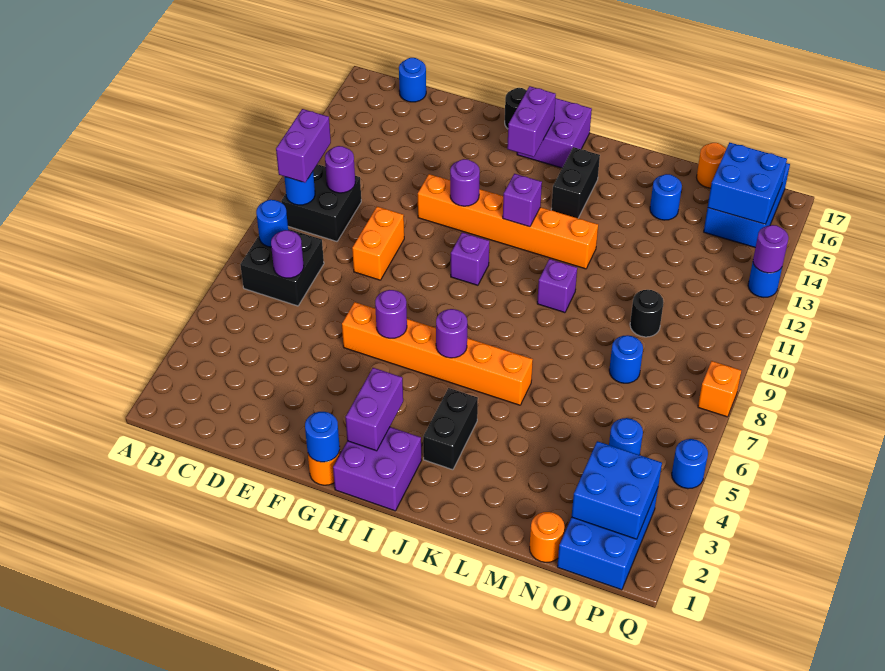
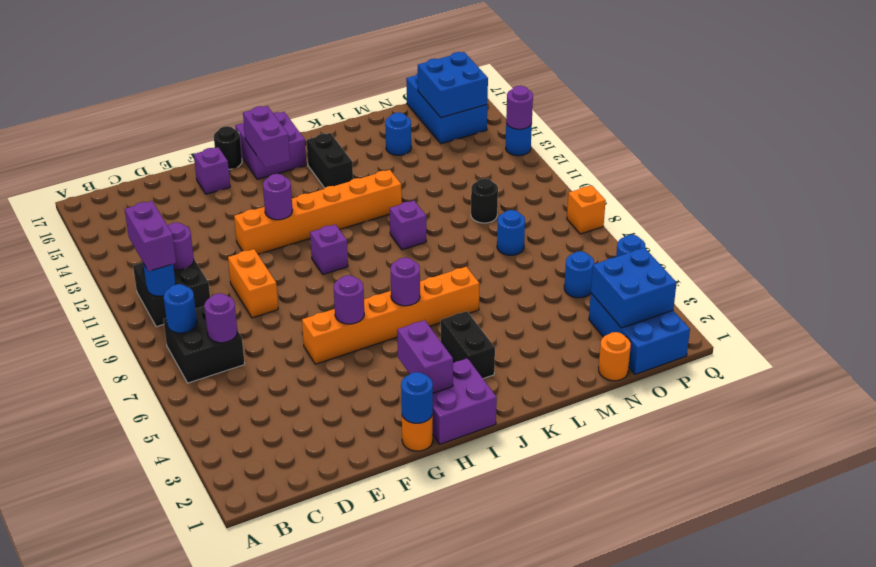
blue 1x1 round brick [399,58,426,102] -> none
purple 1x1 brick [503,174,542,227] -> purple 1x1 brick moved to [194,147,230,194]
orange 1x1 round brick [697,143,726,188] -> none

